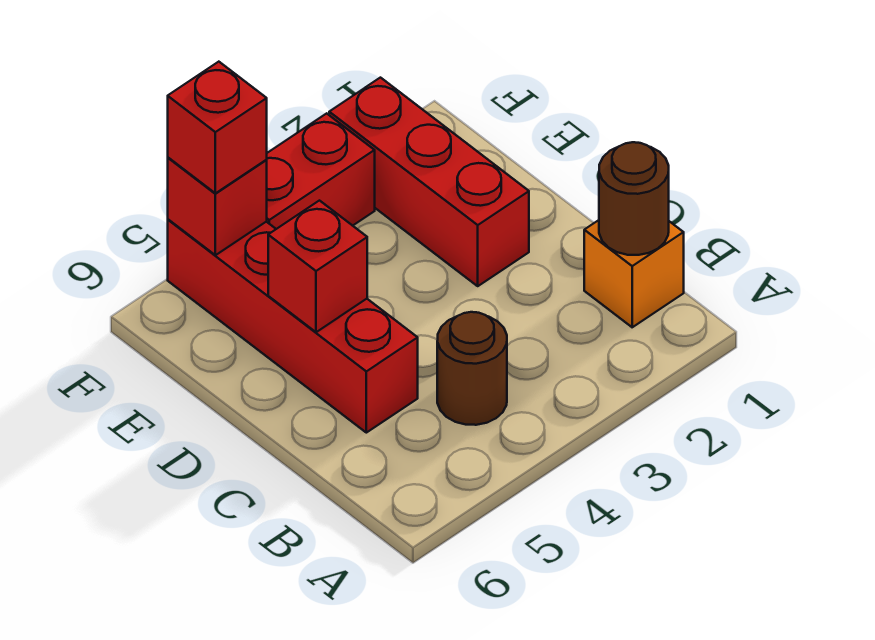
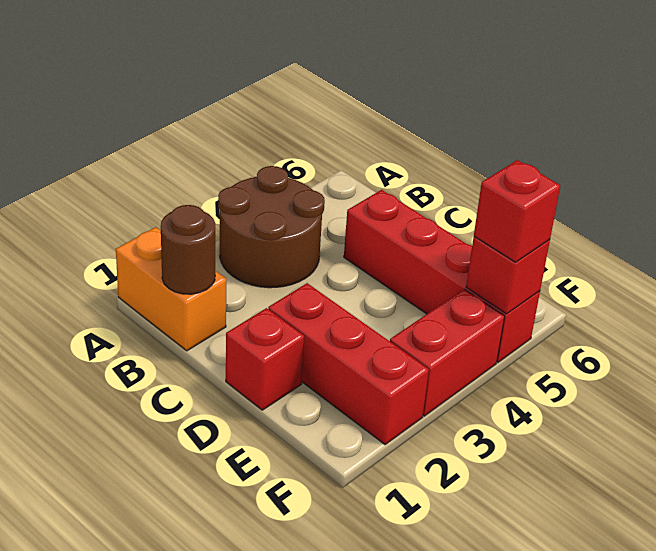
orange 1x1 brick [584,220,684,327] -> orange 1x2 brick [116,227,226,351]
brown 1x1 round brick [437,312,507,425] -> brown 2x2 round brick [218,166,325,288]
red 1x1 brick [268,201,367,332] -> red 1x1 brick moved to [226,308,304,410]

